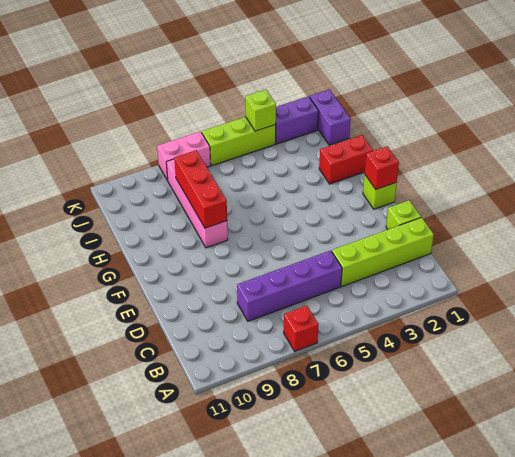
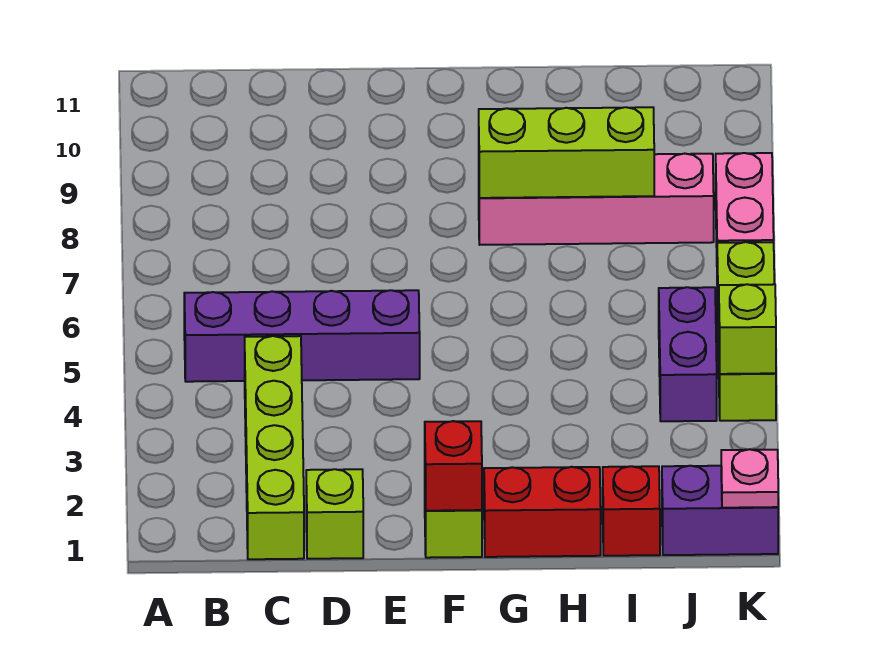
red 1x1 brick [284,306,319,351] -> red 1x1 brick moved to [603,466,660,556]
purple 1x4 brick [237,250,342,321] -> purple 1x4 brick turned to [184,290,420,382]
red 1x3 brick [174,150,227,228] -> lime 1x3 brick [479,107,654,198]
red 1x2 brick [319,135,373,184] -> red 1x2 brick turned to [484,467,601,557]
none -> pink 1x1 plate [721,449,778,508]
purple 1x2 brick [276,96,319,144] -> purple 1x2 brick moved to [659,287,717,421]

